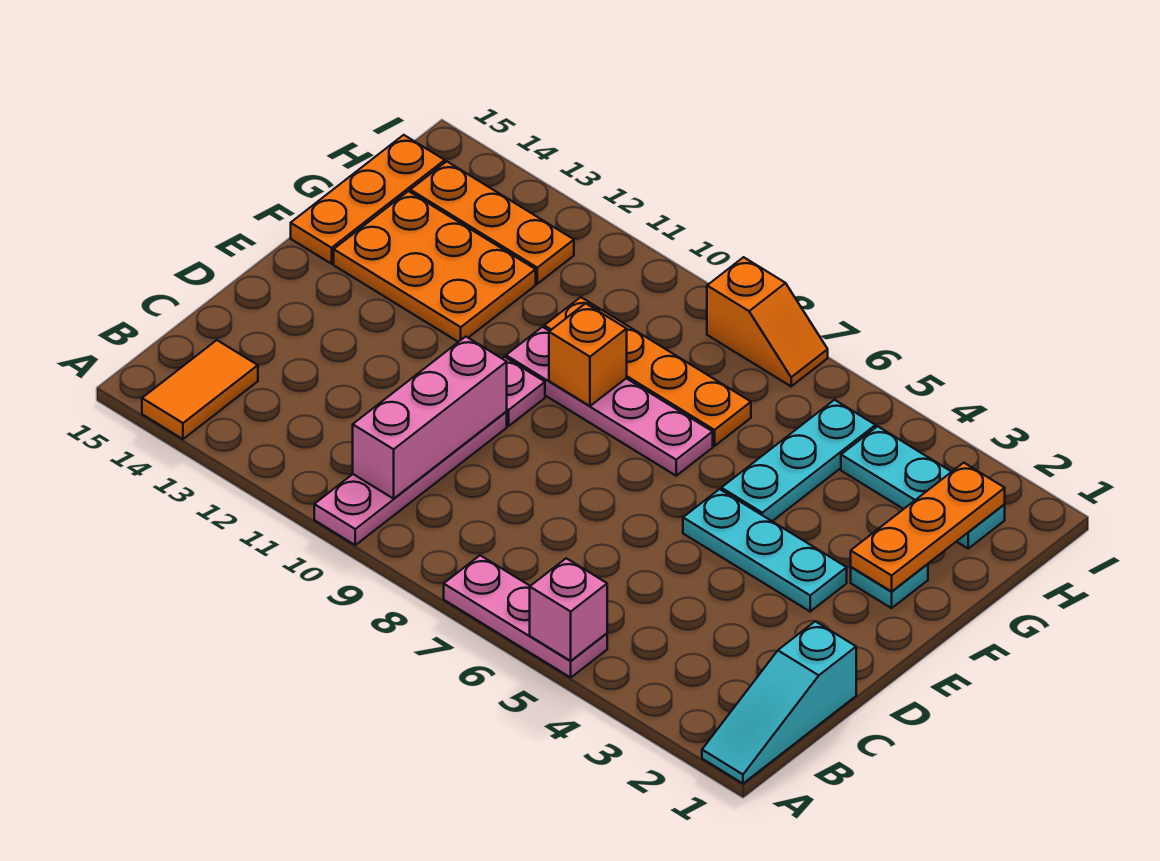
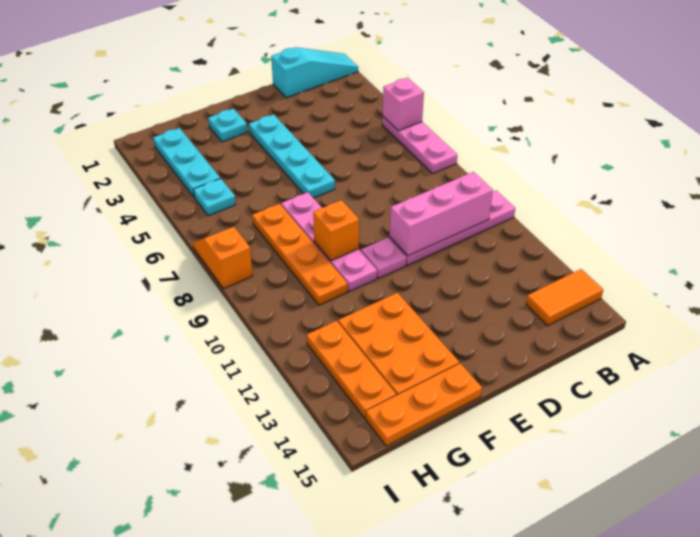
cyan 1x3 plate [683,489,847,611] -> cyan 1x4 plate [249,114,335,198]
orange 1x3 plate [851,463,1005,592] -> none
cyan 1x3 plate [721,400,876,521] -> cyan 1x1 plate [193,178,236,216]

